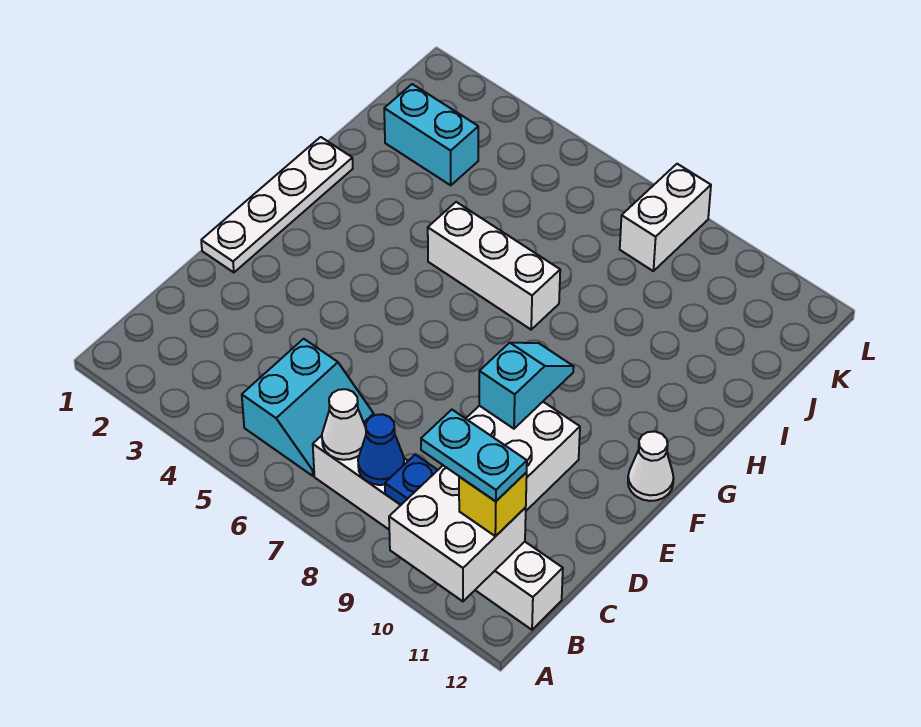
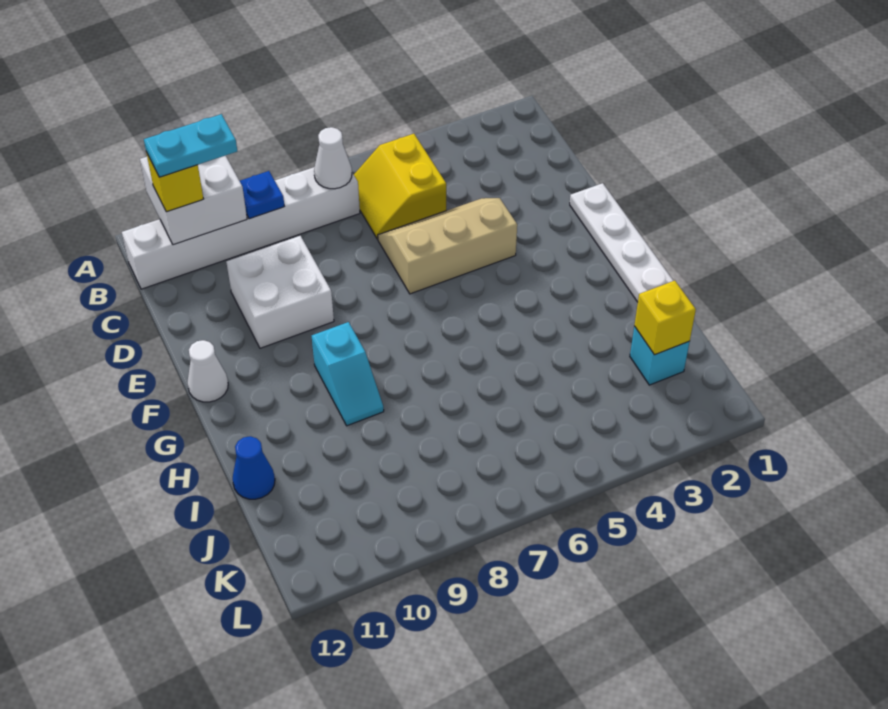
cyan 2x2 slope [242,339,374,476] -> yellow 2x2 slope [354,134,446,239]
blue 1x1 cone [358,414,404,485] -> blue 1x1 cone moved to [232,436,275,499]
none -> tan 2x3 slope [378,198,517,294]
cyan 1x2 slope [479,343,574,429] -> cyan 1x2 slope moved to [312,322,384,426]
white 1x3 brick [428,202,560,330] -> none
cyan 1x2 brick [384,84,478,185] -> cyan 1x1 brick [630,327,690,385]
none -> yellow 1x1 brick [634,281,696,355]
white 1x2 brick [620,164,711,271] -> none

